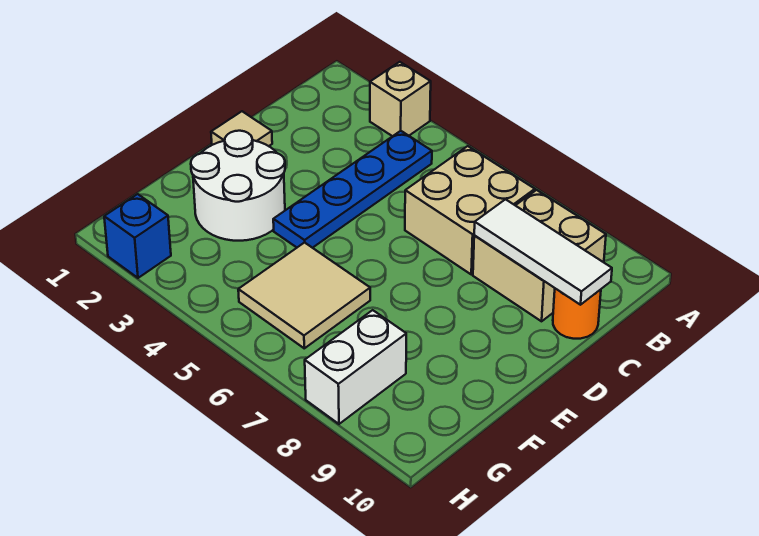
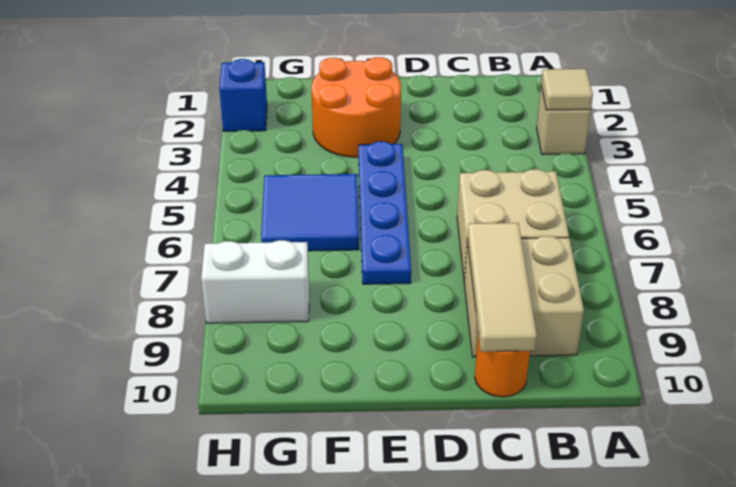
blue 1x4 plate [273,131,432,248] -> blue 1x4 plate turned to [359,142,411,284]
white 1x3 tile [474,199,612,305] -> tan 1x3 tile [467,223,537,352]
tan 1x1 tile [211,111,272,146] -> tan 1x1 tile moved to [541,69,593,110]
white 2x2 round brick [191,131,285,241] -> orange 2x2 round brick [311,57,401,157]
tan 2x2 tile [238,242,370,348] -> blue 2x2 tile [261,174,359,251]

